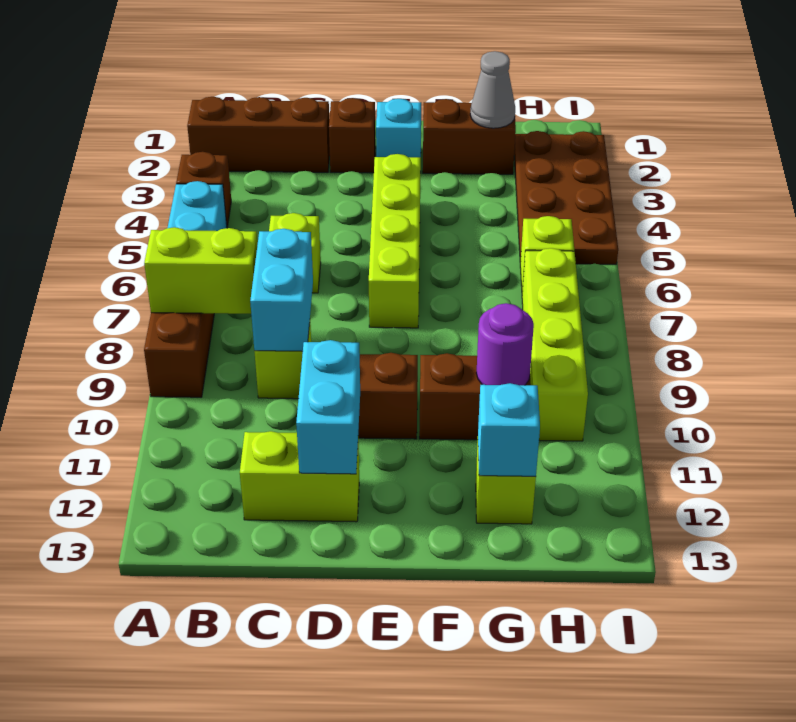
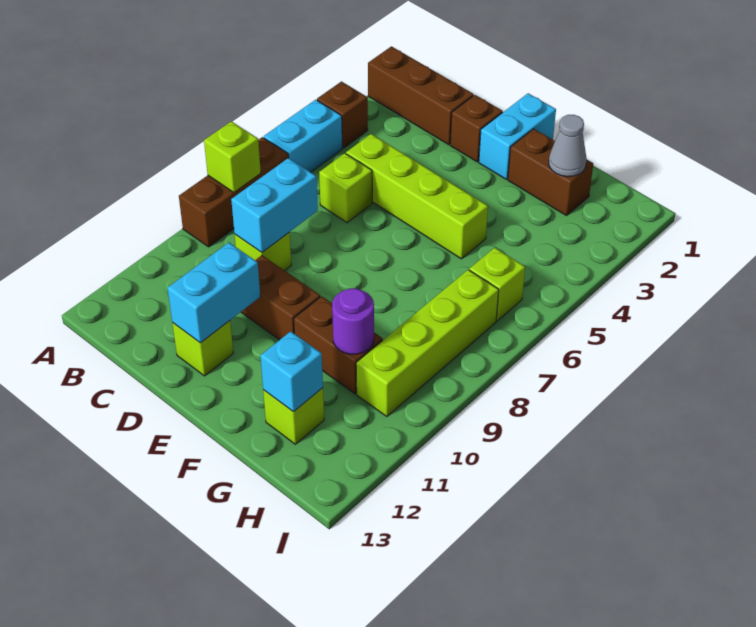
lime 1x2 brick [144,227,258,314] -> lime 1x1 brick [204,121,261,192]
lime 1x2 brick [240,431,359,522] -> lime 1x1 brick [172,321,233,376]
cyan 1x1 brick [376,99,421,173] -> cyan 1x2 brick [479,93,556,179]
lime 1x4 brick [369,154,421,328] -> lime 1x4 brick turned to [346,134,488,259]
brown 2x4 plate [514,131,618,264] -> none

